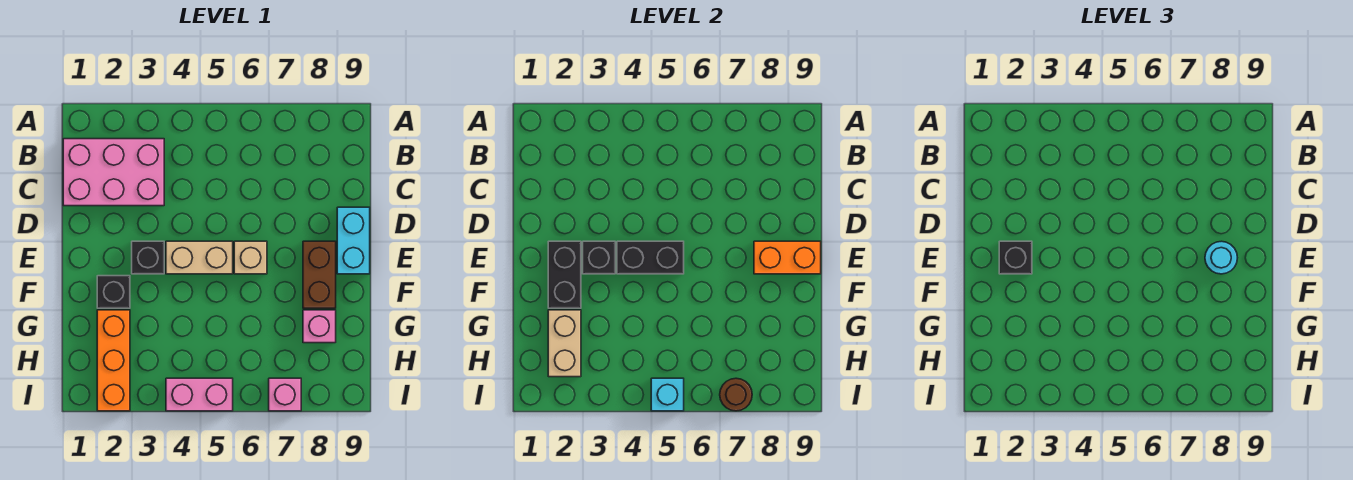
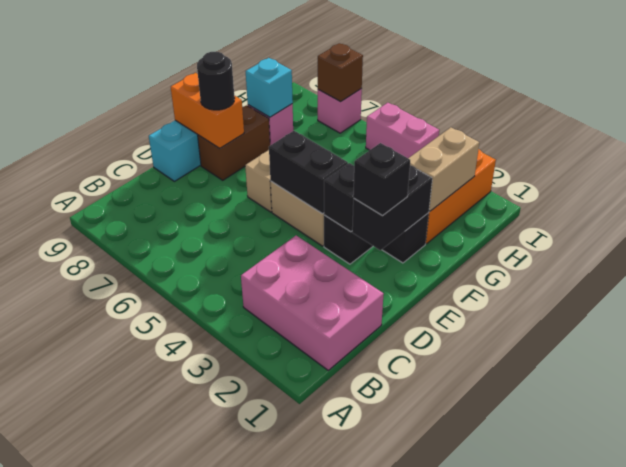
cyan 1x1 round brick [1205,241,1237,274] -> black 1x1 round brick [197,52,235,110]
cyan 1x1 brick [651,378,684,411] -> cyan 1x1 brick moved to [246,58,293,117]
brown 1x1 round brick [720,378,752,411] -> brown 1x1 brick [318,43,363,102]

